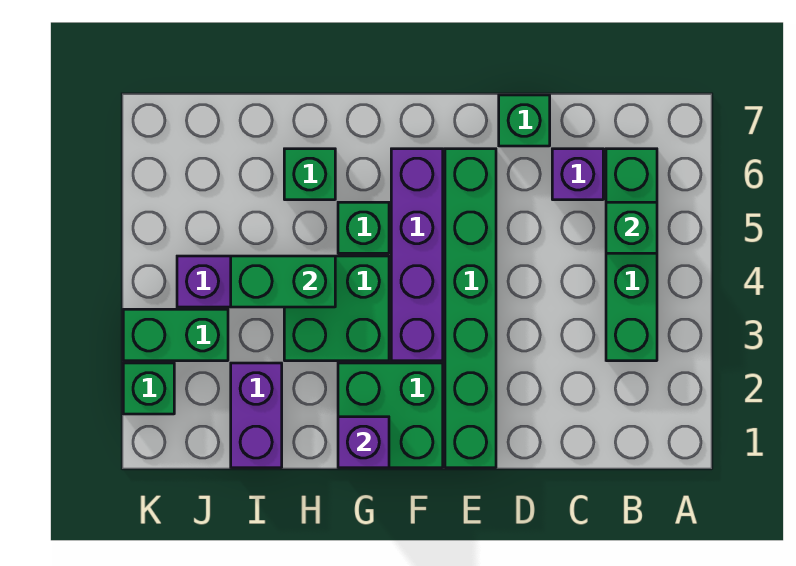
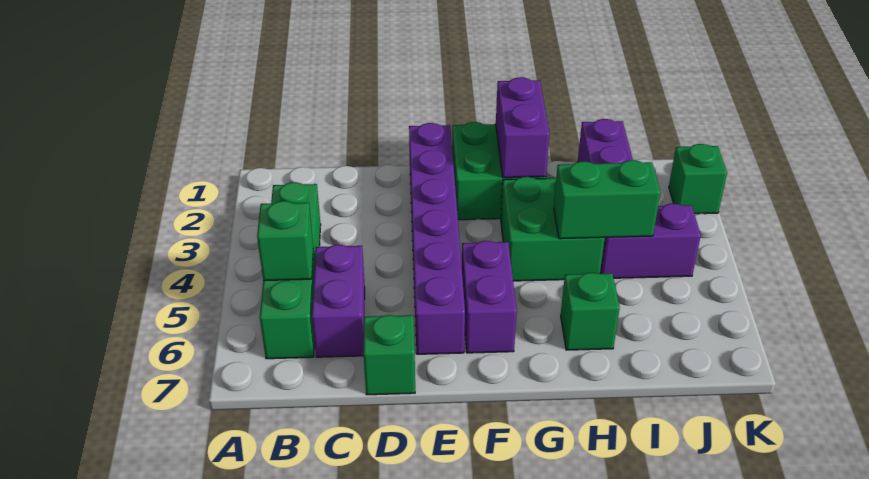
purple 1x1 brick [552,149,603,200] -> purple 1x2 brick [312,245,365,357]
green 1x6 brick [445,149,496,468] -> purple 1x6 brick [409,123,465,354]
purple 1x4 brick [391,149,443,361] -> purple 1x2 brick [462,241,517,353]
purple 1x1 brick [338,417,389,468] -> purple 1x2 brick [496,77,550,178]
green 1x1 brick [338,202,389,253] -> none
green 1x2 brick [123,309,228,361] -> none

